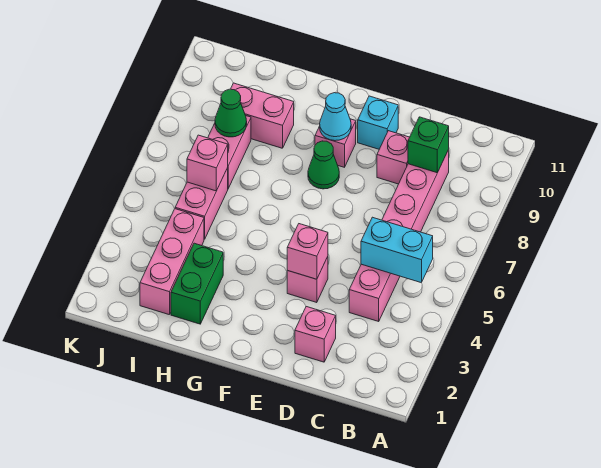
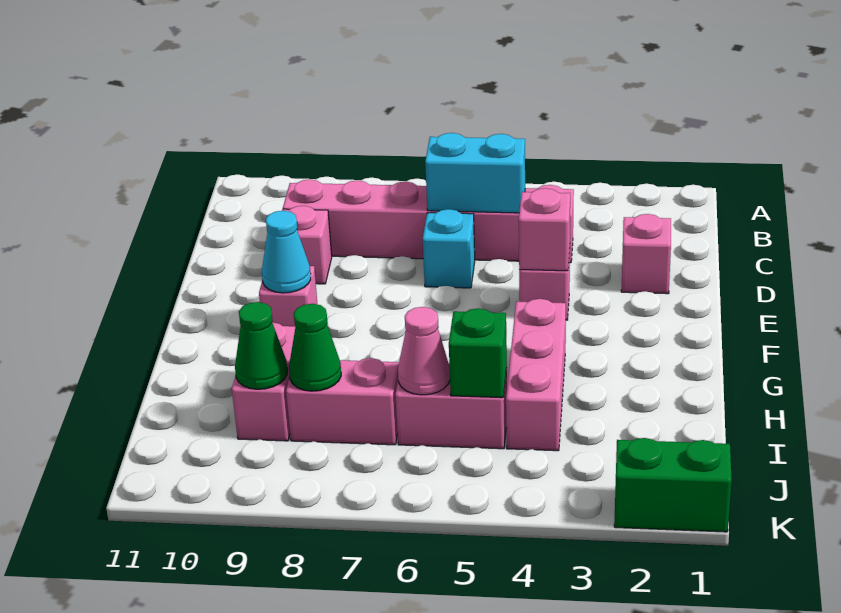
cyan 1x2 brick [361,217,433,283] -> cyan 1x2 brick turned to [425,133,525,213]
green 1x1 brick [408,117,449,173] -> green 1x1 brick moved to [449,308,507,398]
cyan 1x1 brick [358,96,398,149] -> cyan 1x1 brick moved to [423,209,475,288]
green 1x1 cone [308,141,339,189] -> green 1x1 cone moved to [235,302,287,389]
green 1x2 brick [171,243,223,324] -> green 1x2 brick moved to [614,438,732,532]
pink 1x3 brick [140,209,204,314] -> pink 1x3 brick turned to [506,299,566,451]
pink 1x1 brick [187,135,228,191] -> pink 1x1 cone [398,307,450,395]

